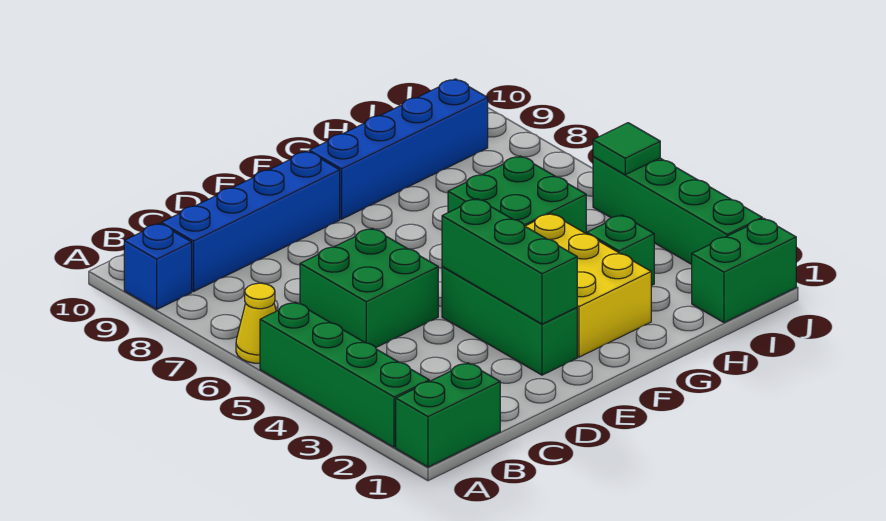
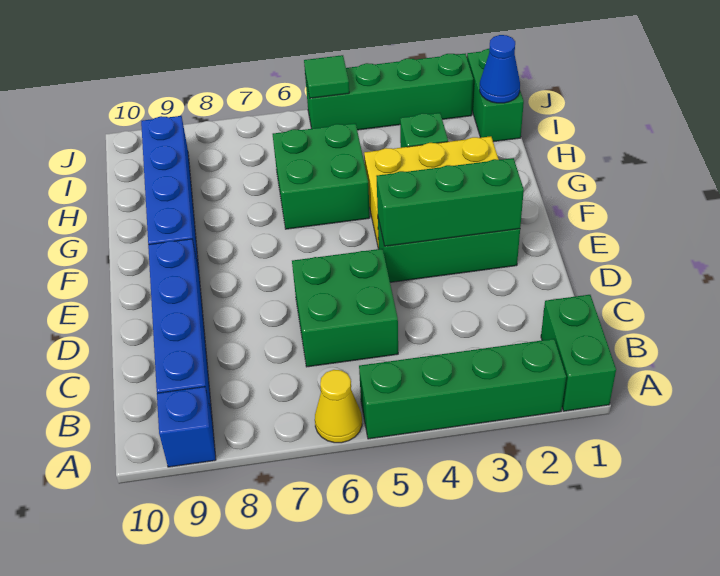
none -> blue 1x1 cone [480,35,520,103]

